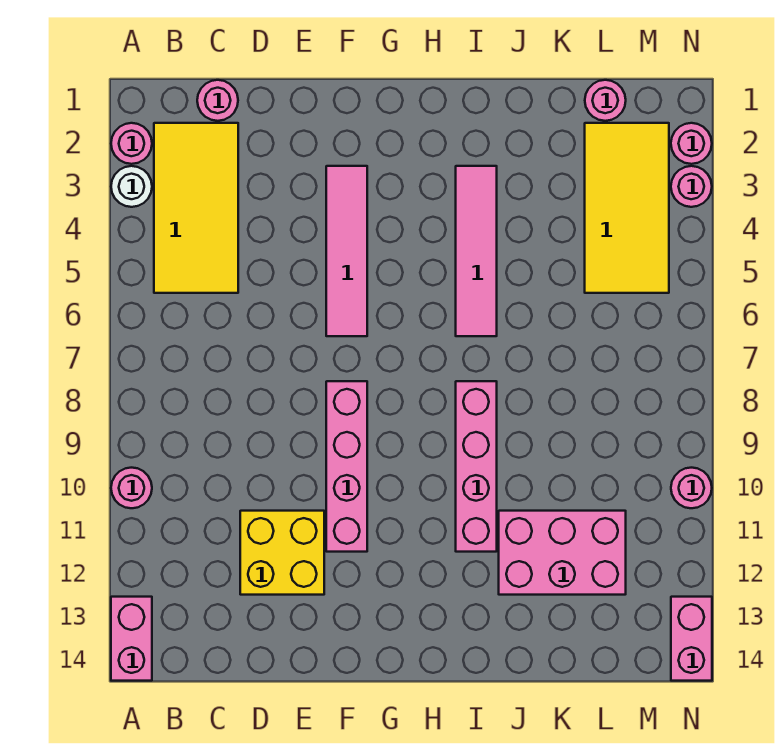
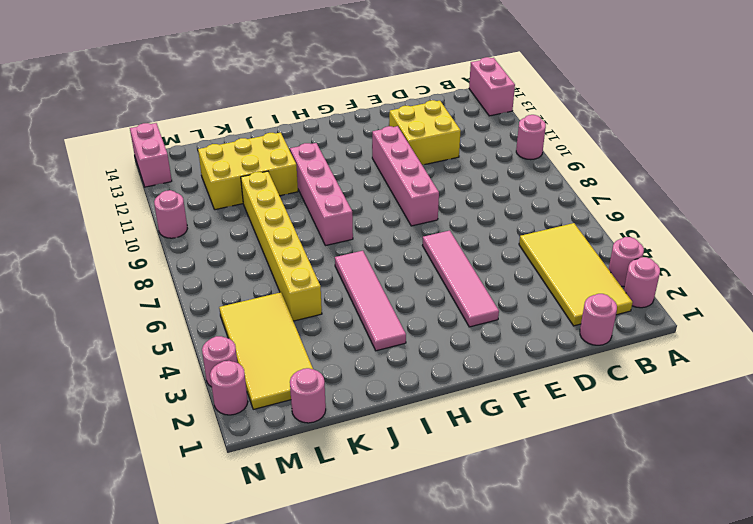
white 1x1 round brick [111,166,152,207] -> pink 1x1 round brick [609,237,644,286]
pink 2x3 brick [499,511,626,595] -> yellow 2x3 brick [198,132,298,210]
none -> yellow 1x6 brick [241,171,322,321]

